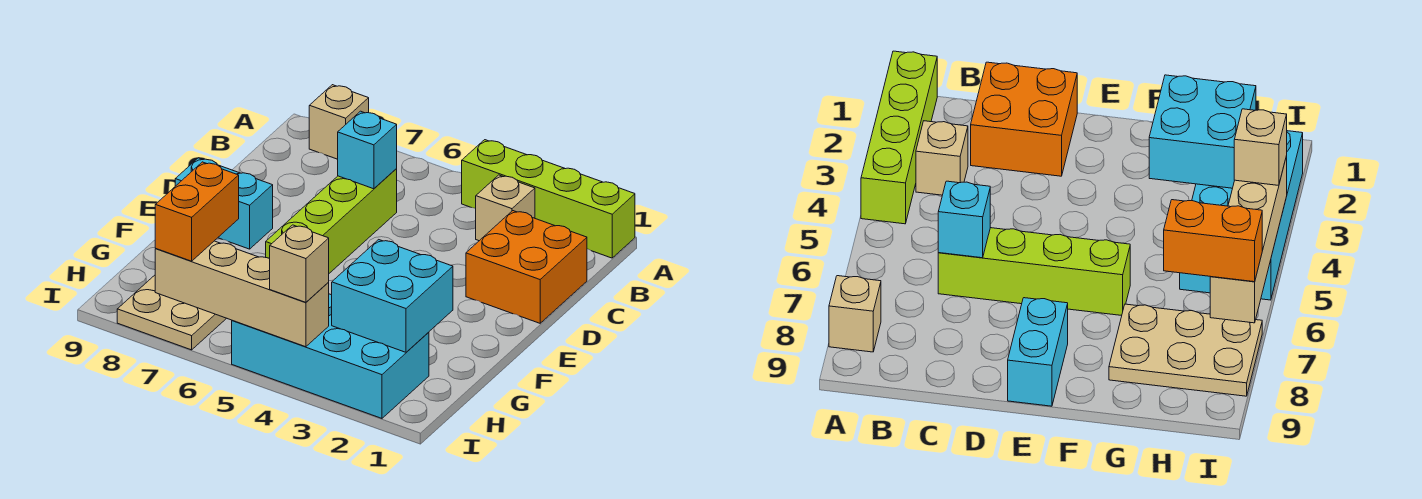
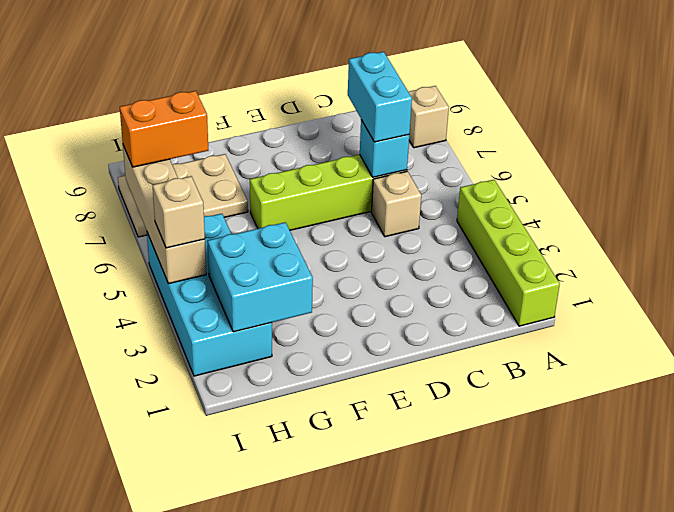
tan 1x1 brick [476,175,535,241] -> tan 1x1 brick moved to [372,171,421,237]
orange 2x2 brick [466,211,587,323] -> none
cyan 1x2 brick [175,158,273,249] -> cyan 1x2 brick moved to [348,52,412,142]

